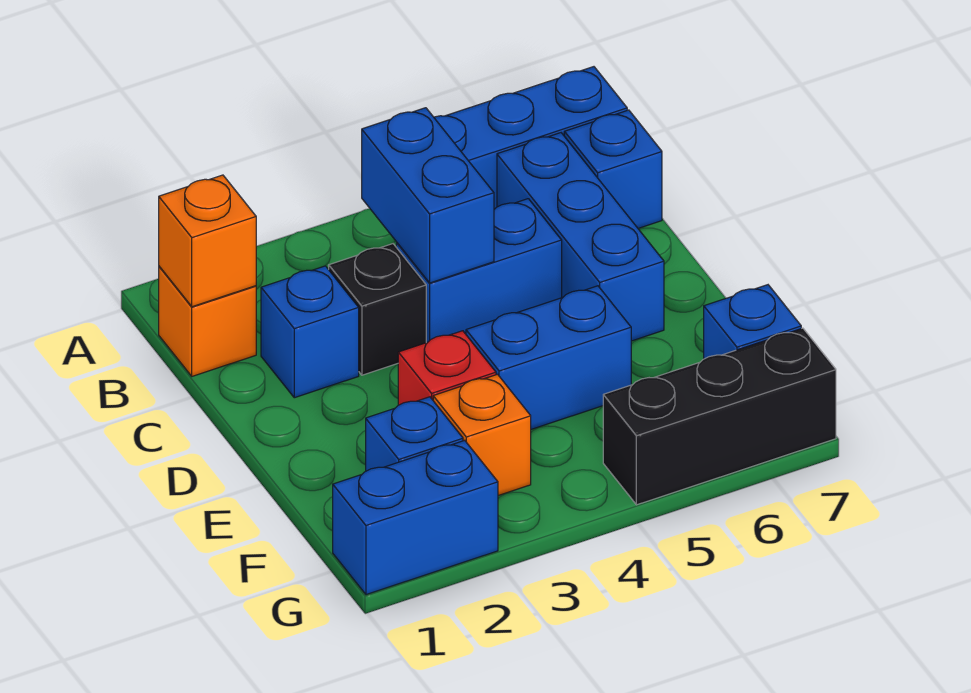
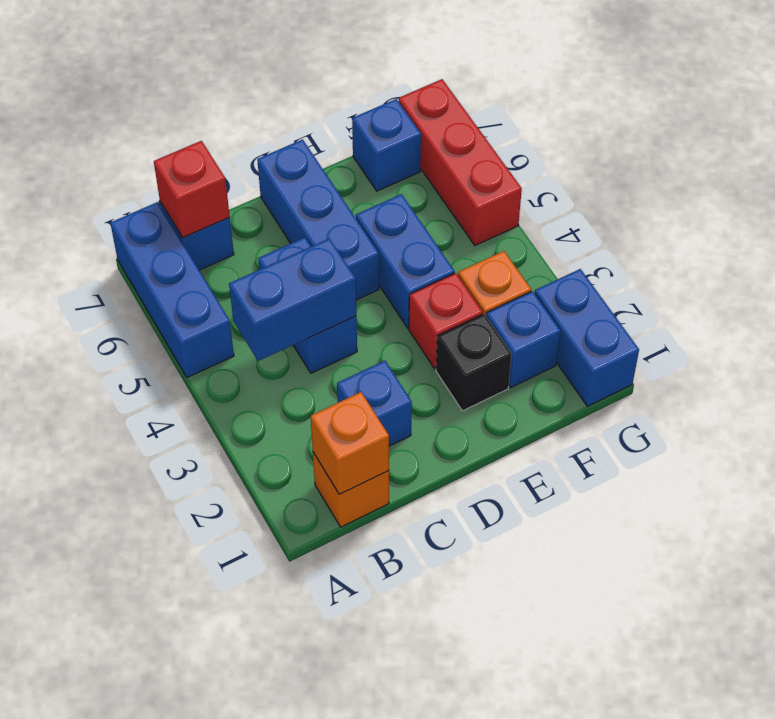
blue 1x3 brick [497,133,664,341] -> blue 1x3 brick turned to [257,139,379,300]
none -> red 1x1 brick [154,141,230,238]
black 1x1 brick [329,244,426,375] -> black 1x1 brick moved to [436,314,512,411]
black 1x3 brick [603,328,836,505] -> red 1x3 brick [399,79,522,245]

